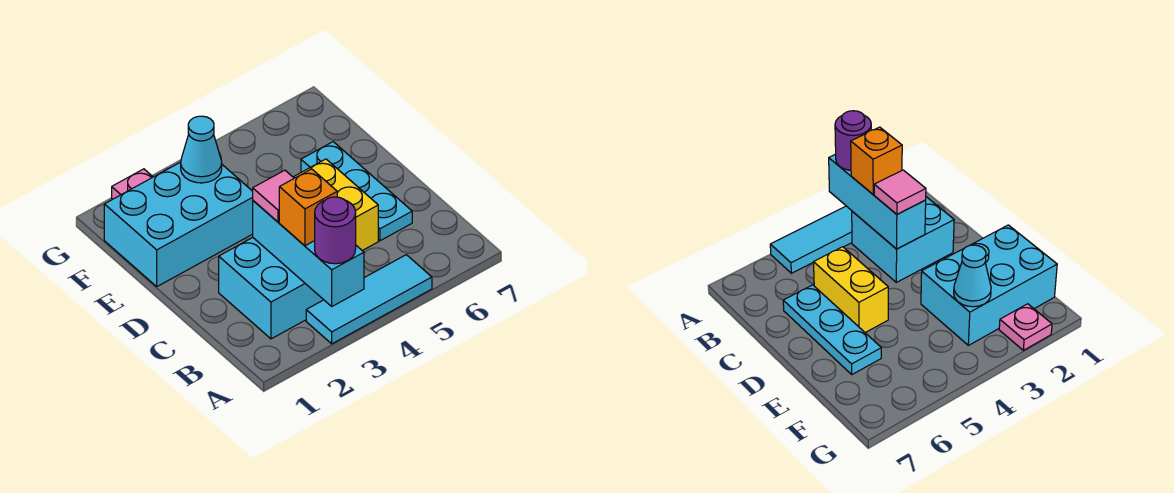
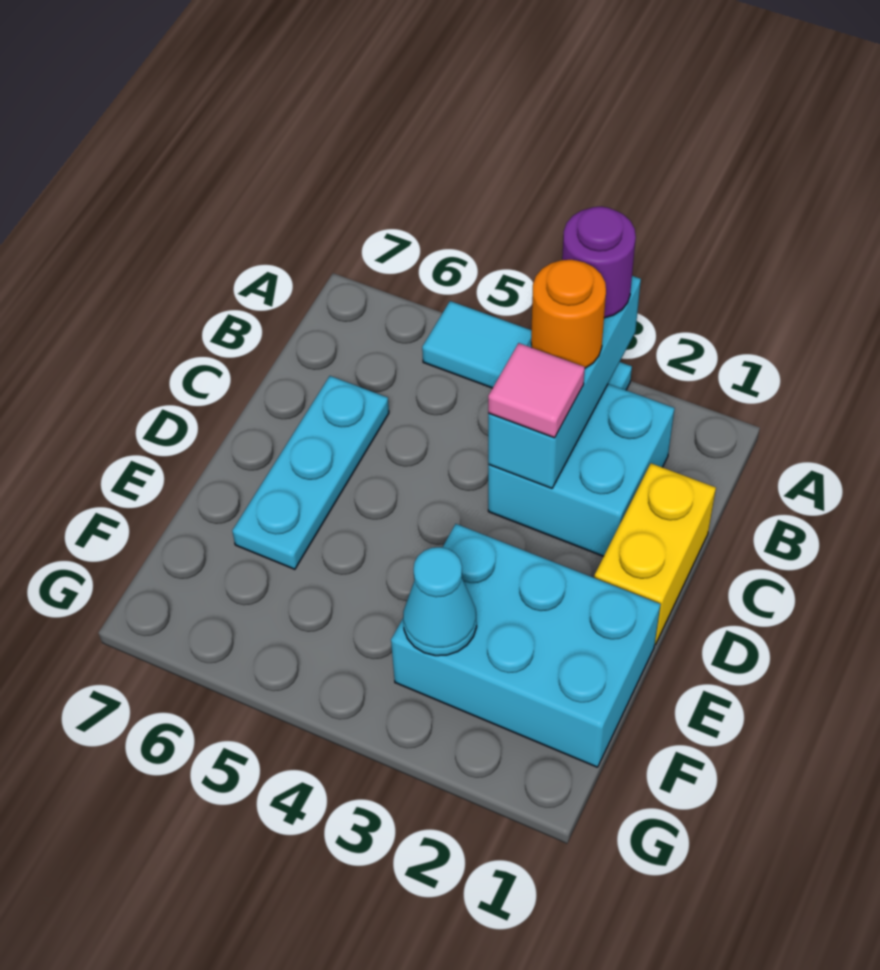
orange 1x1 brick [279,169,337,246] -> orange 1x1 round brick [531,260,606,368]
yellow 1x2 brick [293,159,378,251] -> yellow 1x2 brick moved to [594,463,716,645]
pink 1x1 plate [112,169,153,199] -> none

